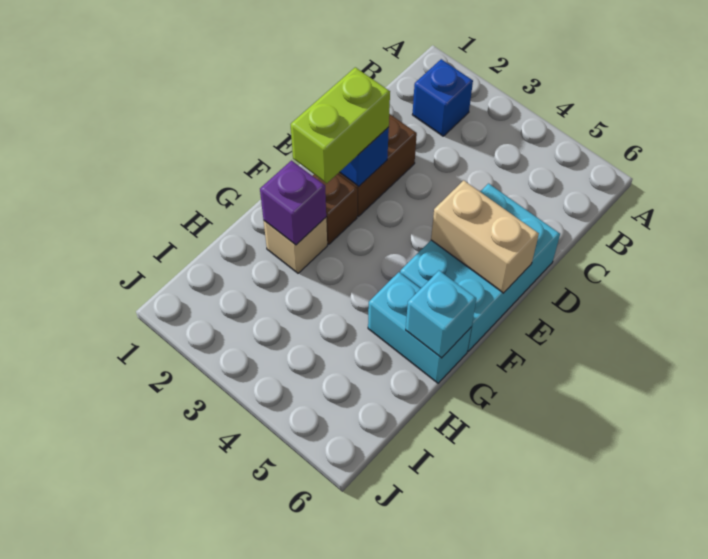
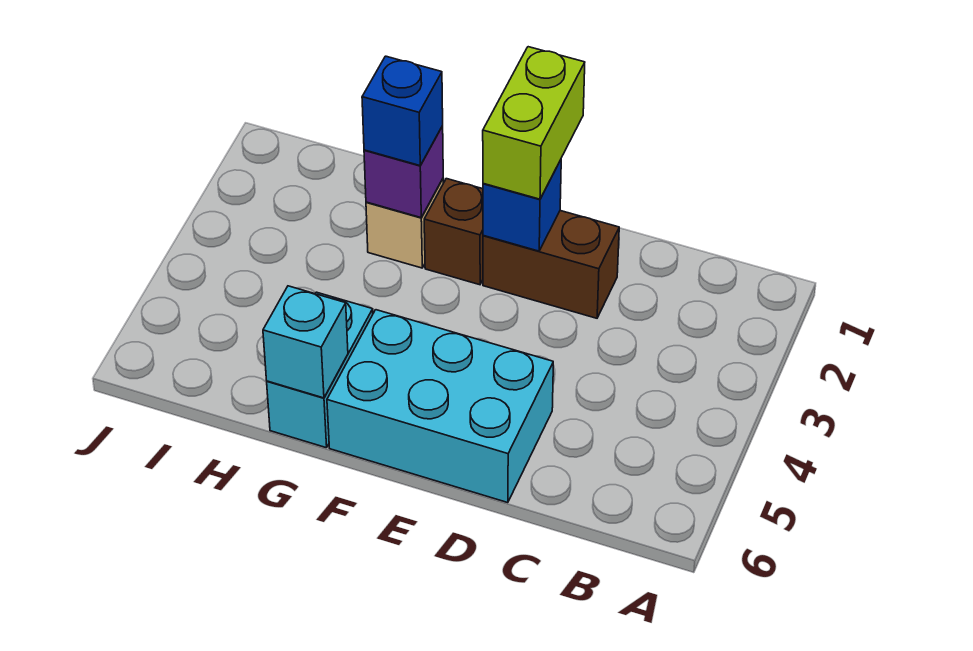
blue 1x1 brick [412,59,473,136] -> blue 1x1 brick moved to [362,56,443,166]
lime 1x2 brick [291,67,390,183] -> lime 1x2 brick turned to [483,47,585,199]
tan 1x2 brick [431,180,539,293] -> none

